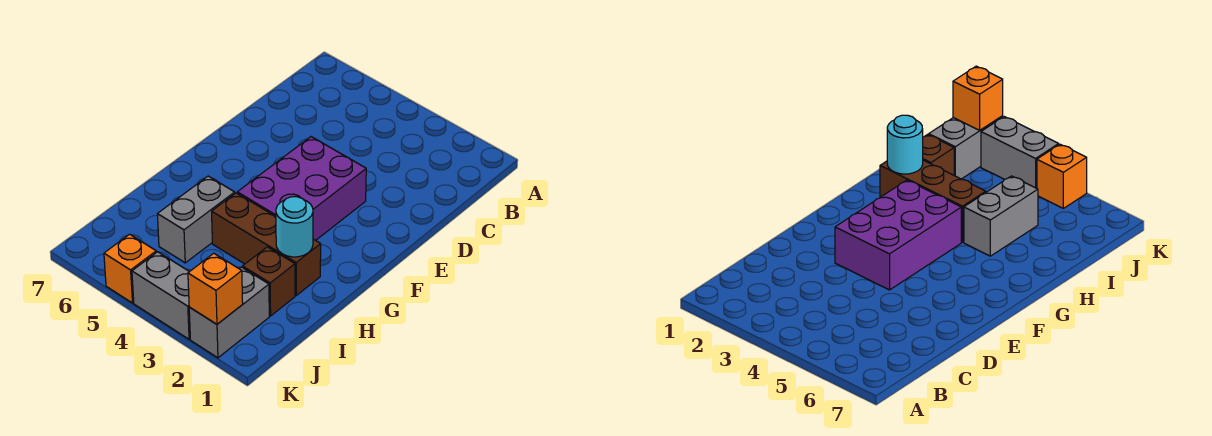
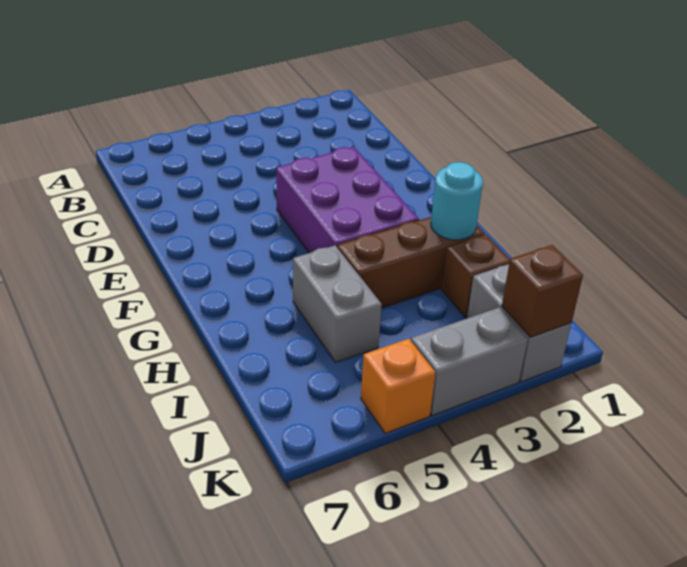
orange 1x1 brick [188,253,243,324] -> brown 1x1 brick [502,245,583,337]

